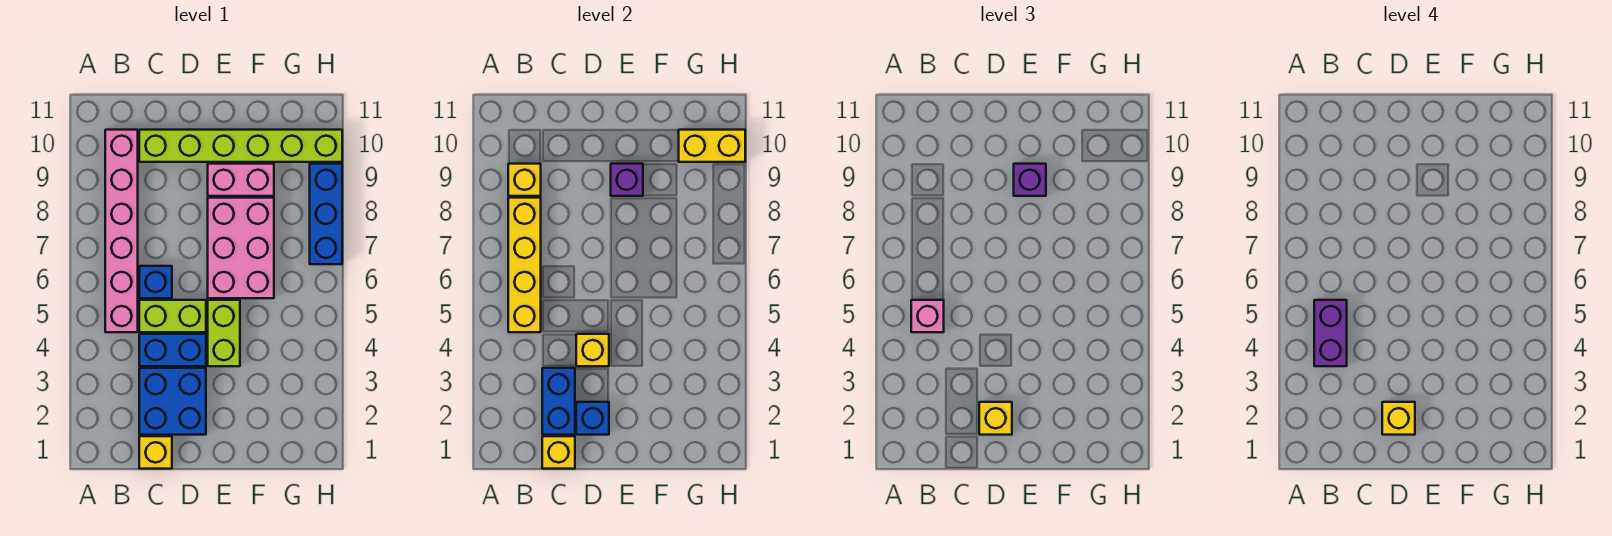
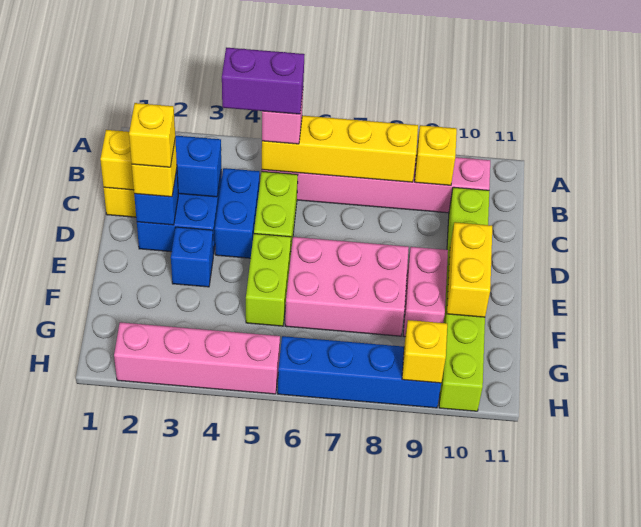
blue 1x1 brick [139,266,172,298] -> blue 1x1 brick moved to [171,227,213,287]
yellow 1x1 brick [576,334,609,366] -> yellow 1x1 brick moved to [402,320,447,383]
lime 1x2 brick [208,300,240,366] -> lime 1x2 brick turned to [246,234,291,326]
purple 1x1 brick [611,164,643,196] -> none
purple 1x1 brick [1014,164,1046,196] -> none
yellow 1x2 brick [679,130,745,162] -> yellow 1x2 brick moved to [447,222,492,317]
none -> pink 1x4 brick [114,322,280,394]
blue 1x3 brick [310,164,342,264] -> blue 1x4 brick [278,336,441,408]

